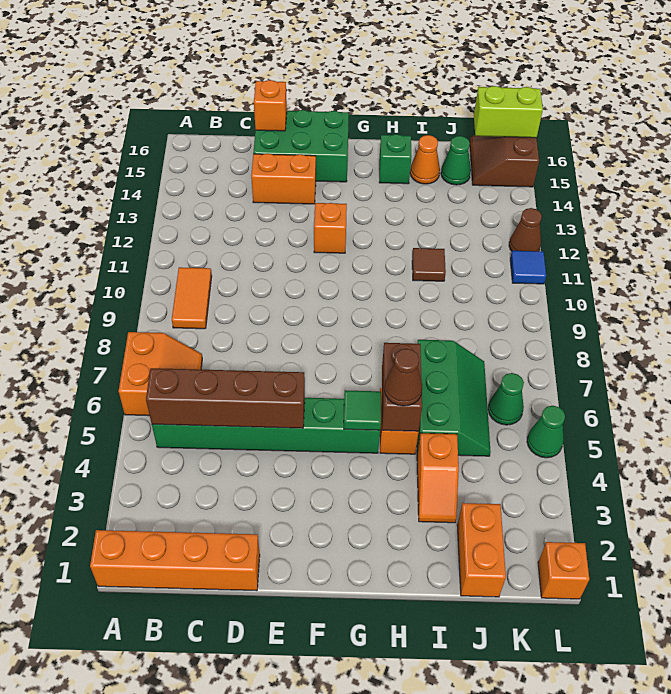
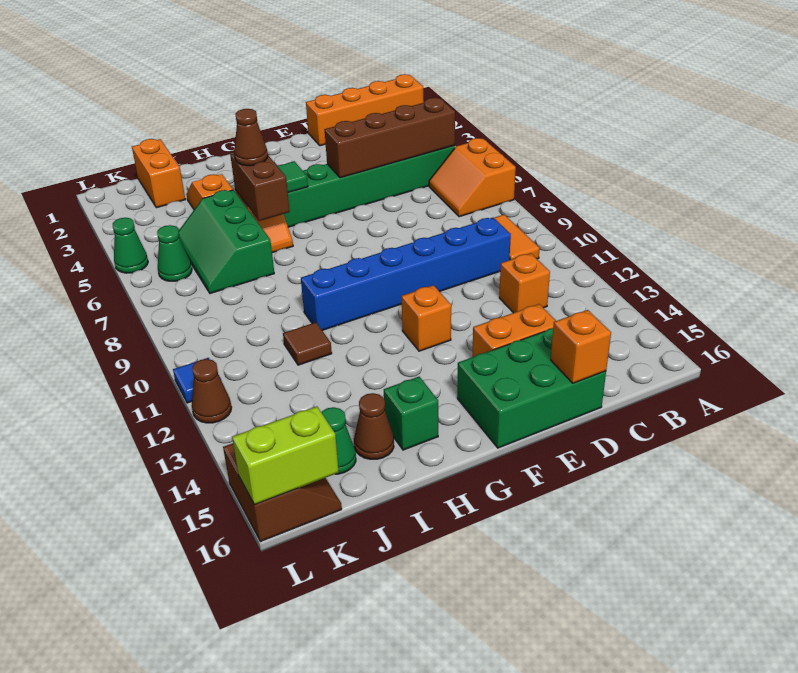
none -> blue 1x6 brick [301,218,511,330]
orange 1x1 cone [410,135,440,184] -> brown 1x1 cone [354,393,394,459]
orange 1x1 brick [538,542,589,599] -> orange 1x1 brick moved to [499,253,550,313]

